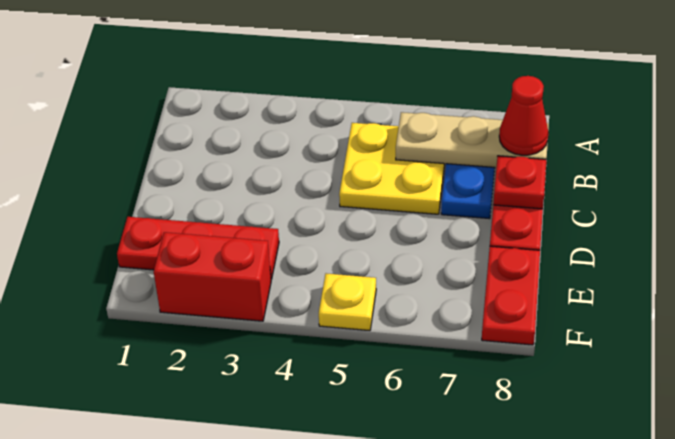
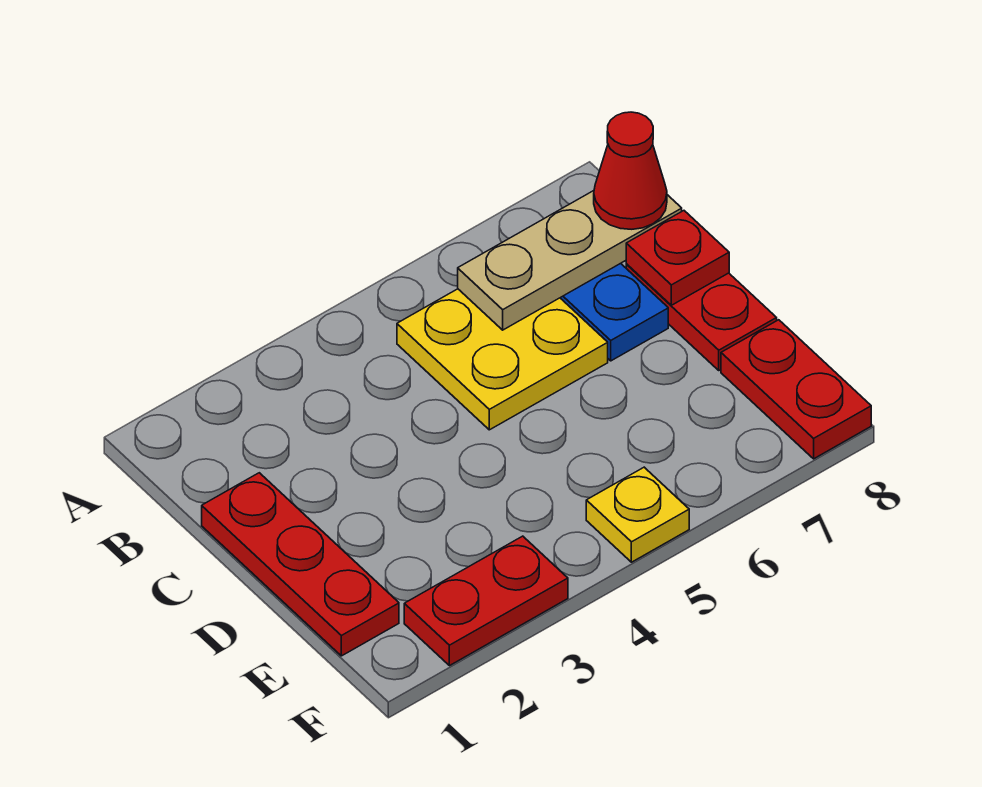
red 1x3 plate [117,217,279,280] -> red 1x3 plate turned to [202,473,399,656]
red 1x2 brick [154,232,271,321] -> red 1x2 plate [404,536,568,666]

